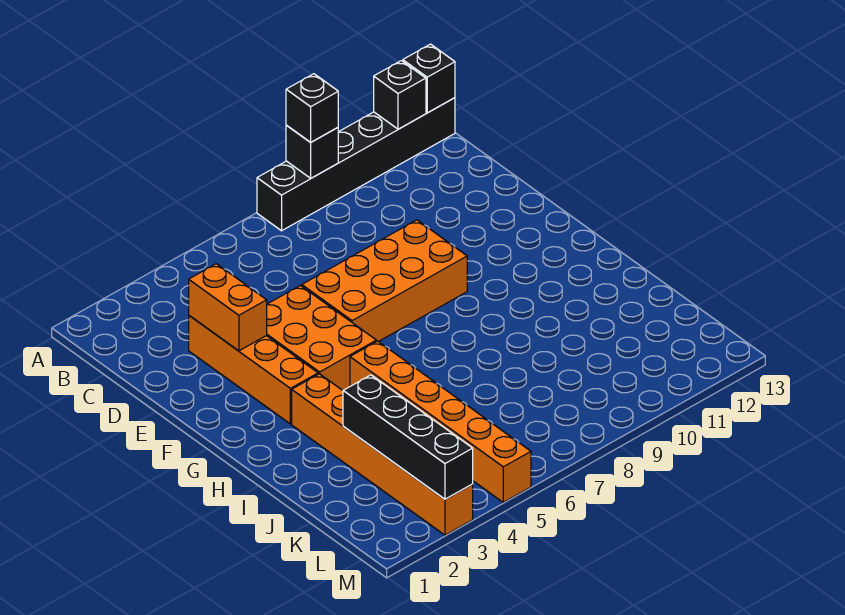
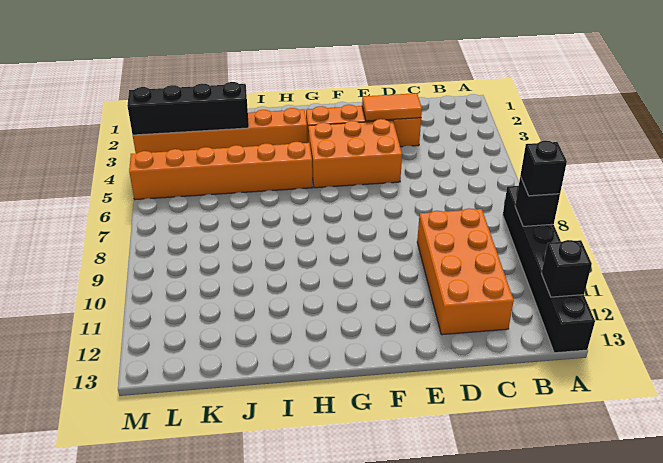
black 1x1 brick [403,44,455,113] -> none
orange 1x2 brick [189,264,267,351] -> orange 1x2 tile [362,93,422,121]
orange 2x4 brick [302,220,467,342] -> orange 2x4 brick moved to [417,208,514,335]

